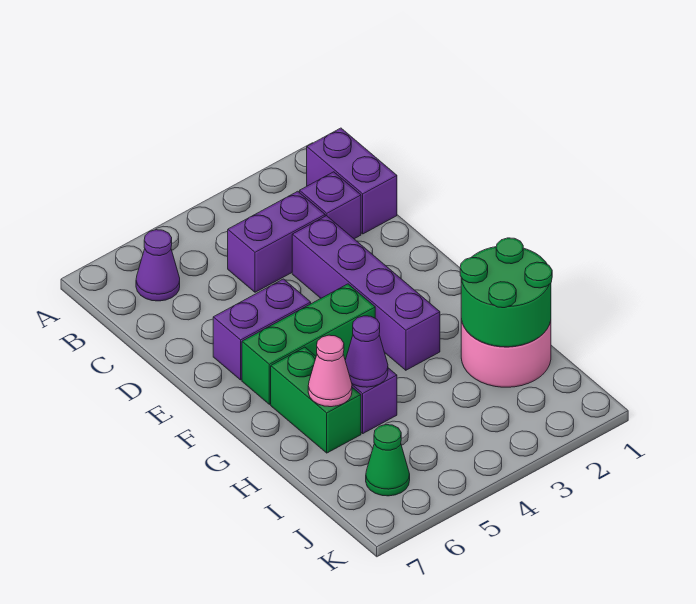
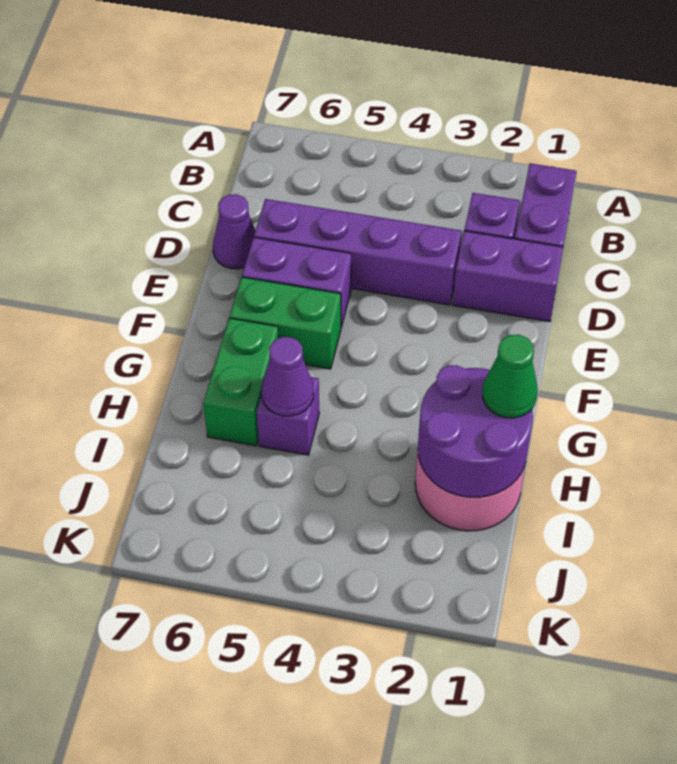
purple 1x1 cone [136,230,180,301] -> purple 1x1 cone moved to [213,194,255,269]
purple 1x2 brick [228,191,325,292] -> purple 1x2 brick moved to [453,231,563,322]
purple 1x4 brick [292,216,440,370] -> purple 1x4 brick turned to [254,199,462,305]
green 1x3 brick [242,284,375,404] -> green 1x2 brick [230,277,341,369]
green 2x2 round brick [460,238,552,347] -> purple 2x2 round brick [418,365,533,497]
pink 1x1 cone [308,335,352,407] -> none
green 1x1 cone [366,425,410,496] -> green 1x1 cone moved to [483,335,538,418]

